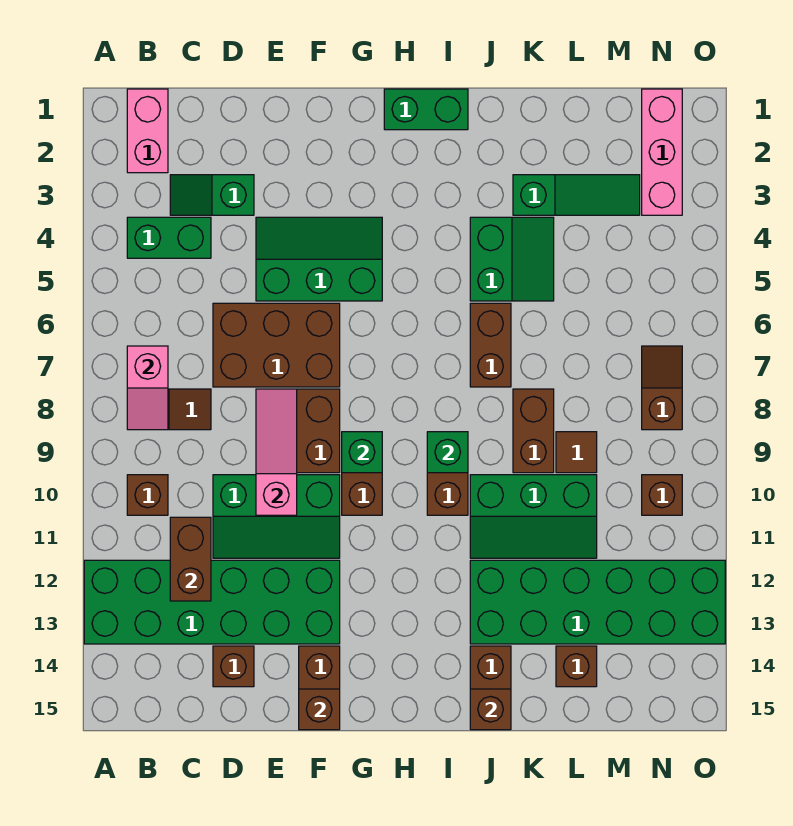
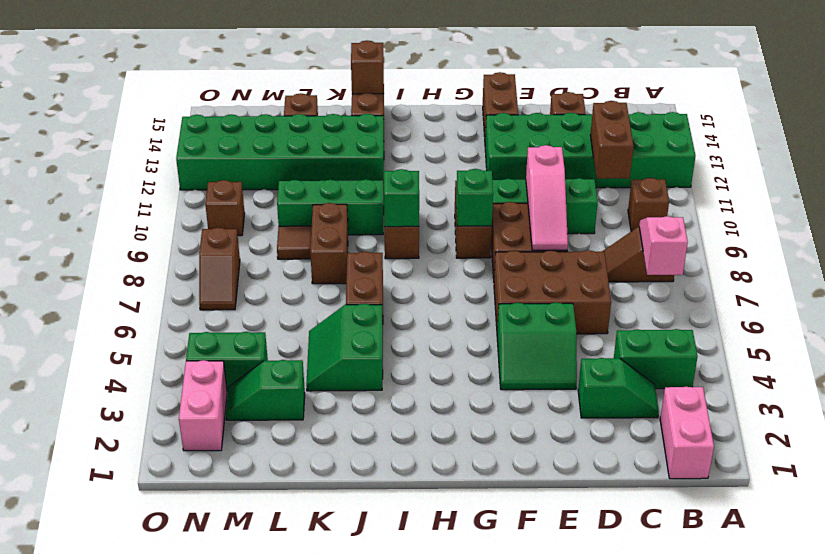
green 2x3 slope [256,217,382,301] -> green 2x2 slope [497,302,577,390]
brown 1x1 brick [299,689,340,730] -> none
green 1x2 brick [384,89,468,130] -> green 1x2 brick moved to [186,332,268,391]
green 1x3 slope [513,175,640,215] -> green 1x2 slope [226,360,305,420]
pink 1x3 brick [642,89,682,215] -> pink 1x2 brick [179,360,227,451]

